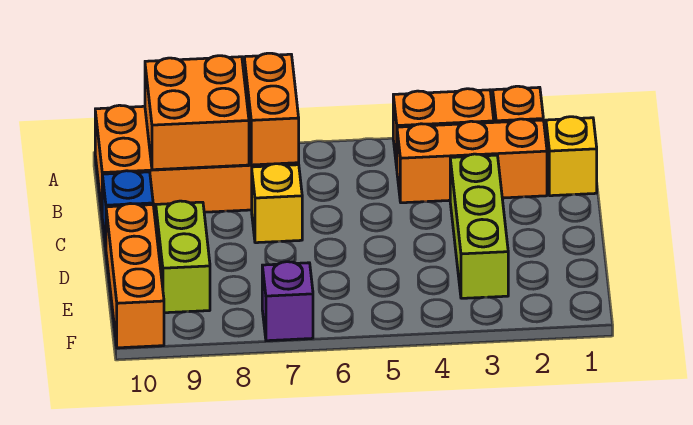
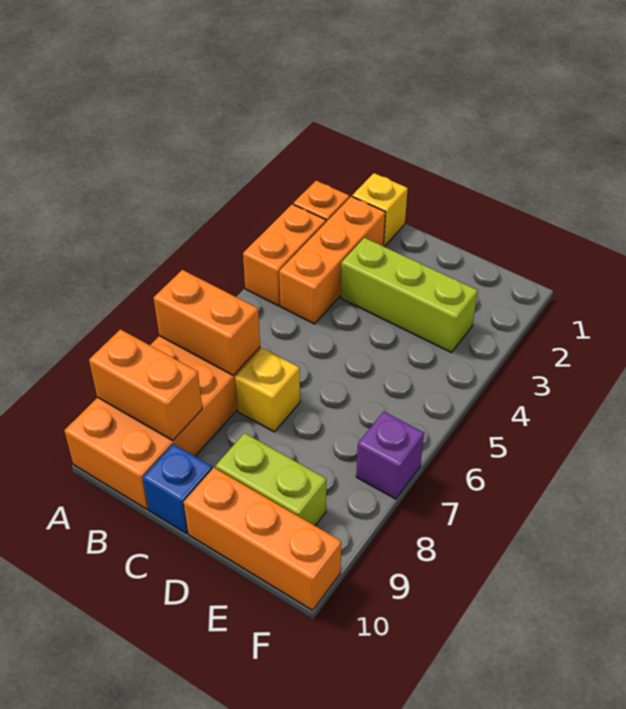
orange 2x2 brick [145,56,249,170] -> orange 1x2 brick [89,329,202,440]

